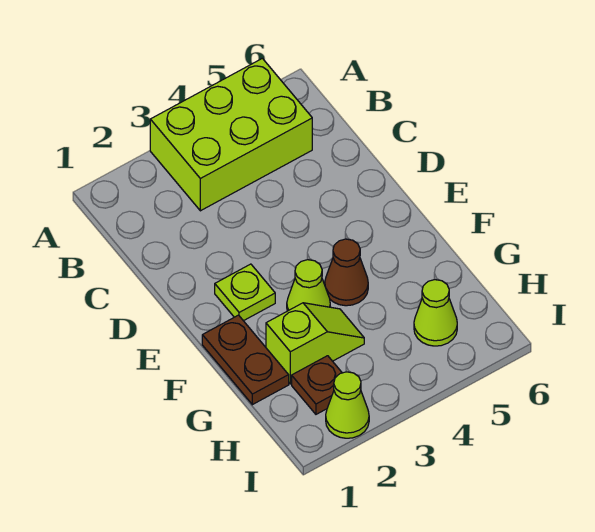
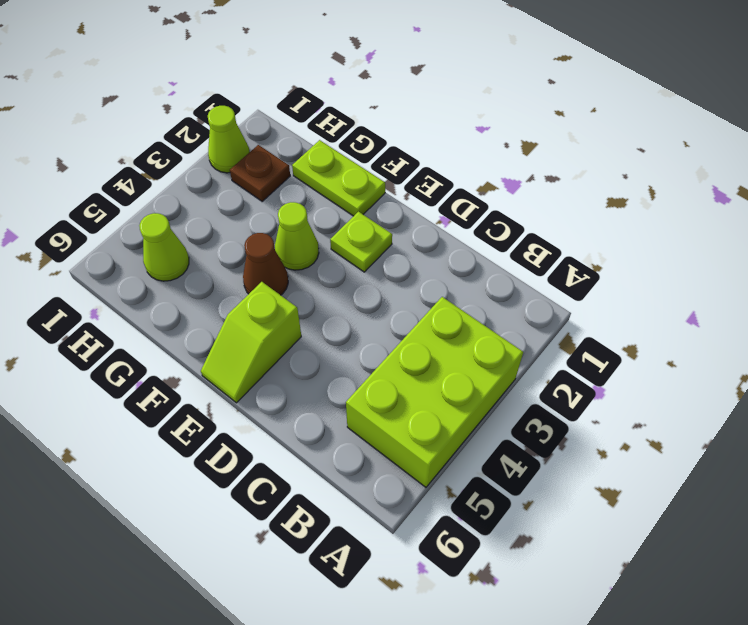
brown 1x2 plate [202,315,289,405] -> lime 1x2 plate [292,140,385,216]
lime 1x2 slope [266,303,364,384] -> lime 1x2 slope moved to [201,282,301,403]

